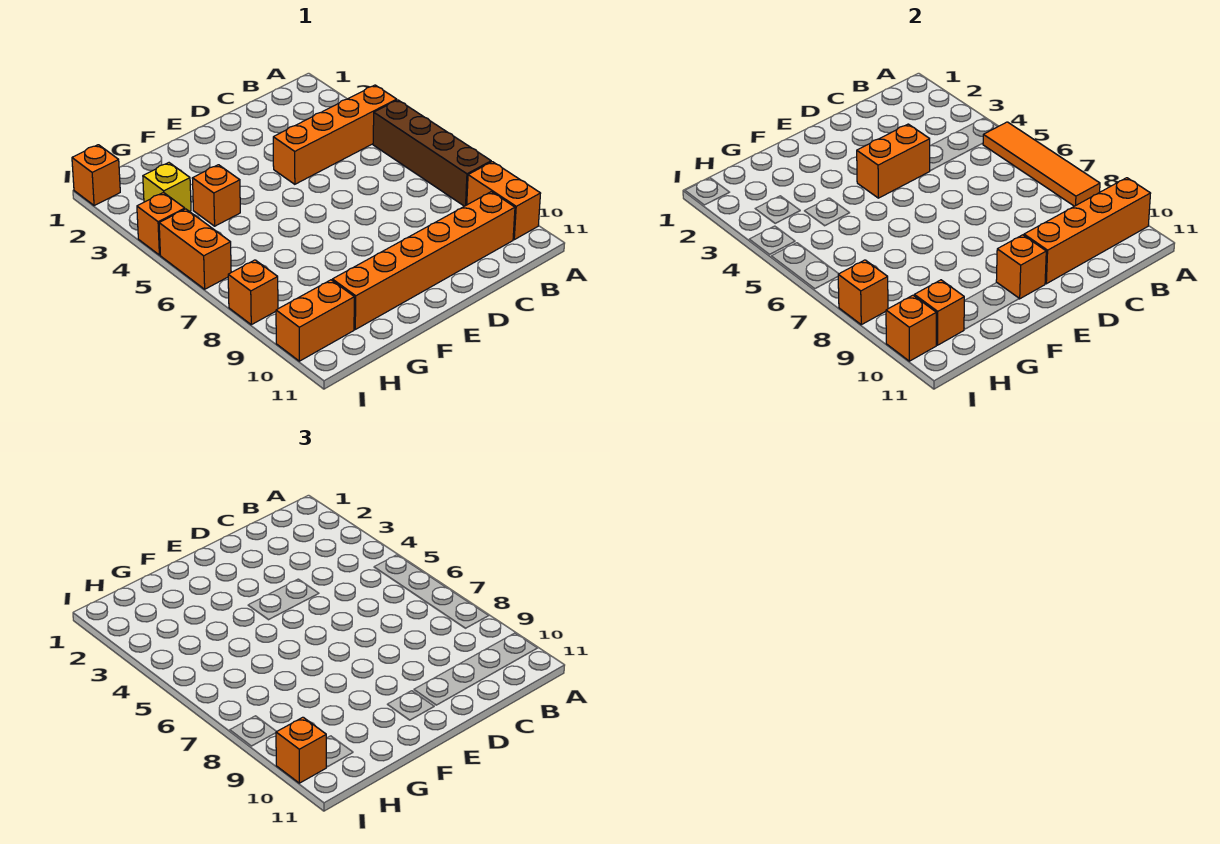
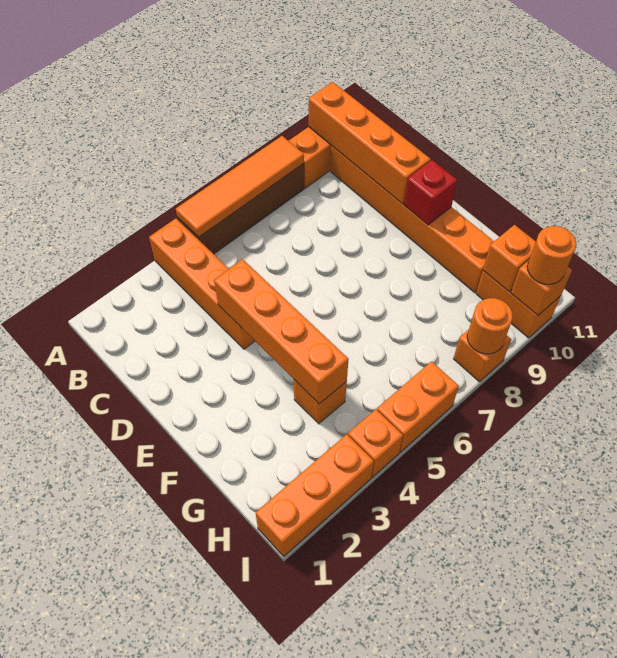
orange 1x2 brick [857,124,930,198] -> orange 1x4 brick [214,259,349,404]
orange 1x1 brick [996,235,1046,299] -> red 1x1 brick [404,160,457,225]
yellow 1x1 brick [143,163,191,212] -> none
orange 1x1 brick [72,145,120,206] -> orange 1x3 brick [256,434,374,556]
orange 1x1 brick [838,260,888,325] -> orange 1x1 round brick [467,298,513,354]
orange 1x1 brick [276,717,326,783] -> orange 1x1 round brick [527,226,576,284]

